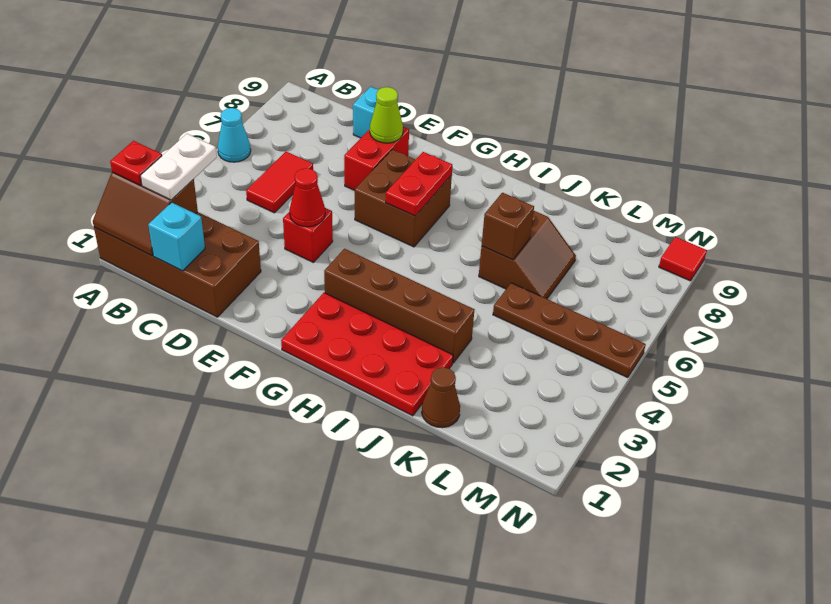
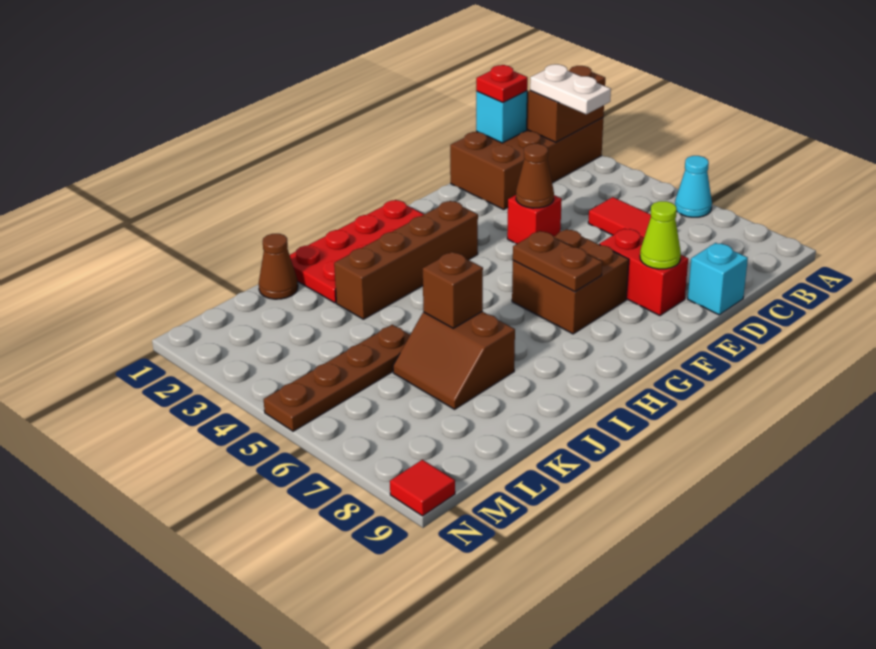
red 1x1 plate [110,141,162,185] -> red 1x1 plate moved to [476,65,528,103]
red 1x1 cone [290,168,325,227] -> brown 1x1 cone [516,144,554,208]
red 1x2 plate [386,152,452,216] -> brown 1x2 plate [513,231,602,292]

